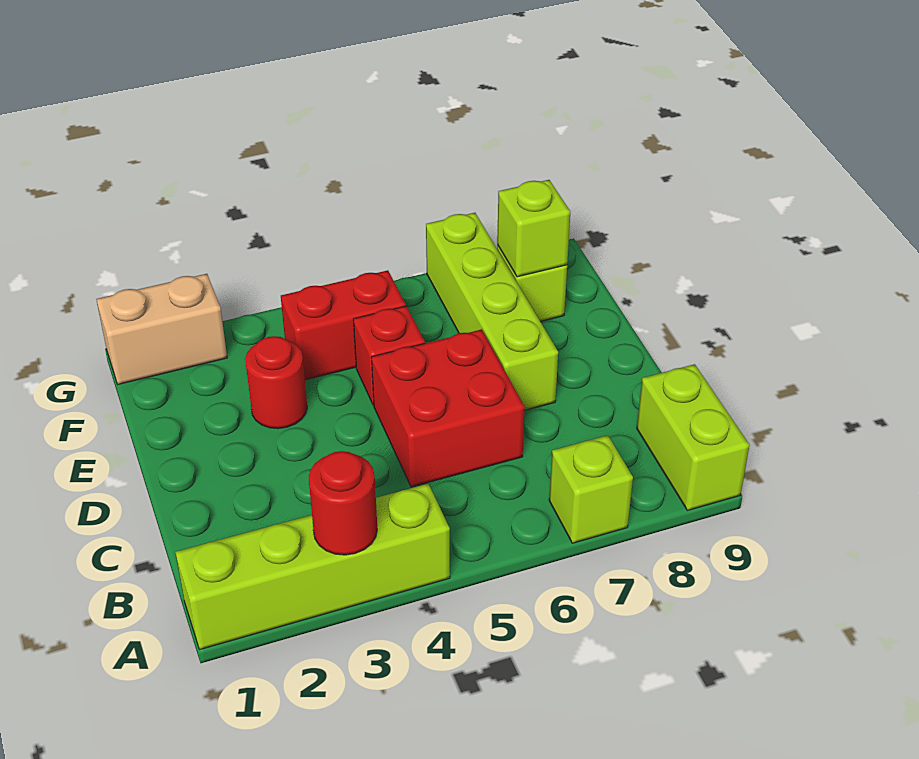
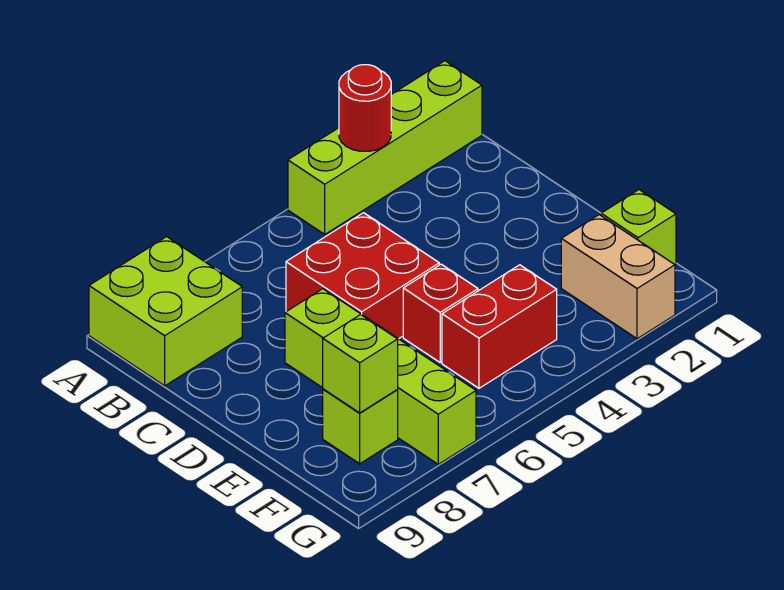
lime 1x1 brick [549,435,633,543] -> lime 1x1 brick moved to [601,190,676,264]
lime 1x2 brick [637,364,749,511] -> lime 2x2 brick [89,237,242,386]
red 1x1 round brick [245,336,307,429] -> none
tan 1x2 brick [96,274,227,384] -> tan 1x2 brick turned to [561,215,675,339]

